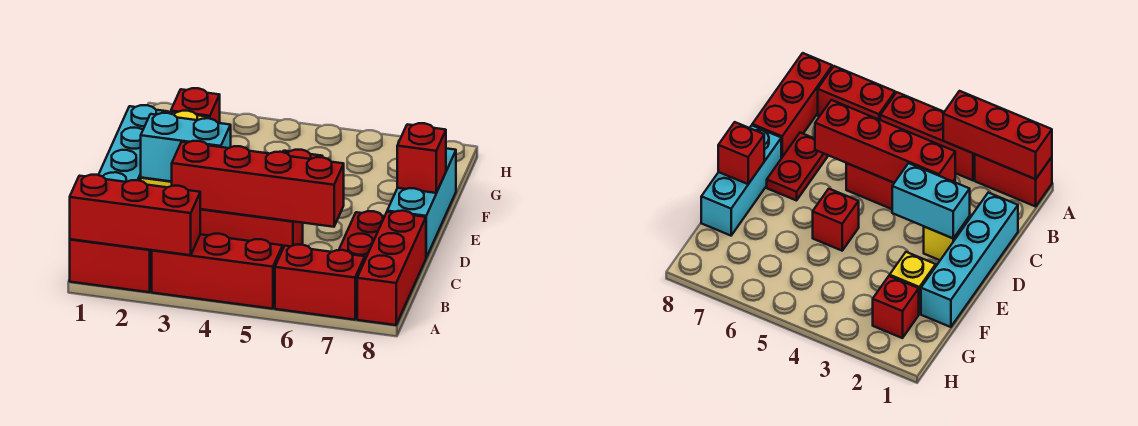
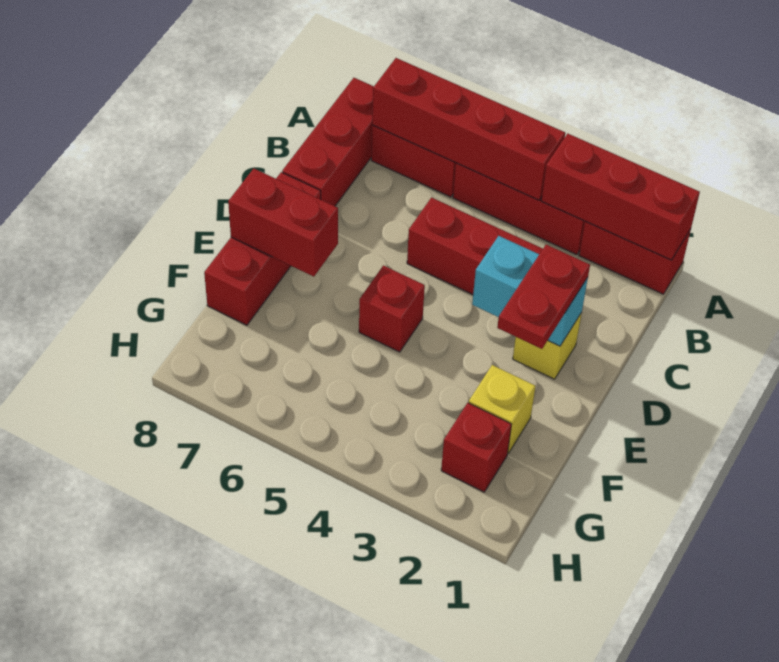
cyan 1x4 brick [99,105,168,182] -> none
red 1x4 brick [172,141,344,227] -> red 1x4 brick moved to [372,58,565,200]
red 1x2 plate [339,211,385,259] -> red 1x2 plate moved to [497,245,590,349]
cyan 1x3 brick [387,148,456,258] -> red 1x3 brick [204,172,321,325]
red 1x1 brick [397,123,446,193] -> red 1x2 brick [228,169,338,277]

